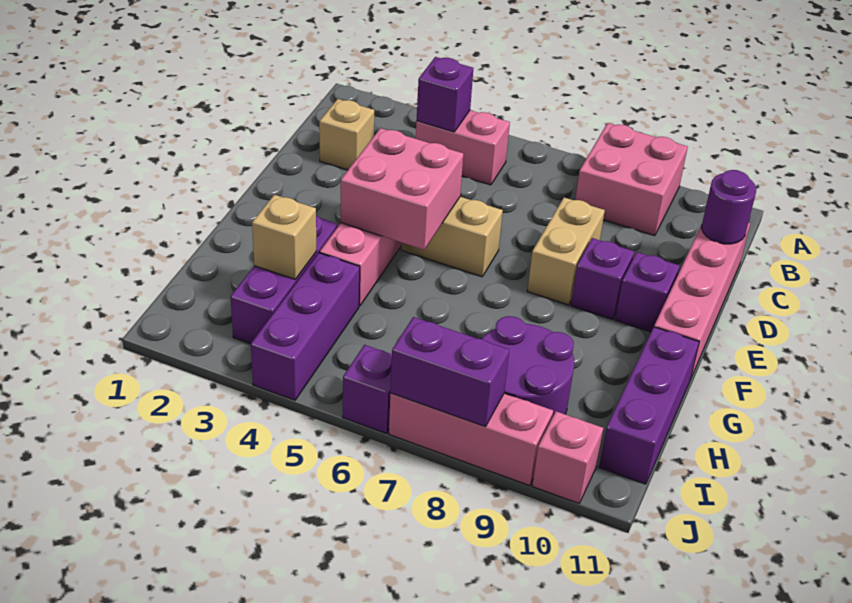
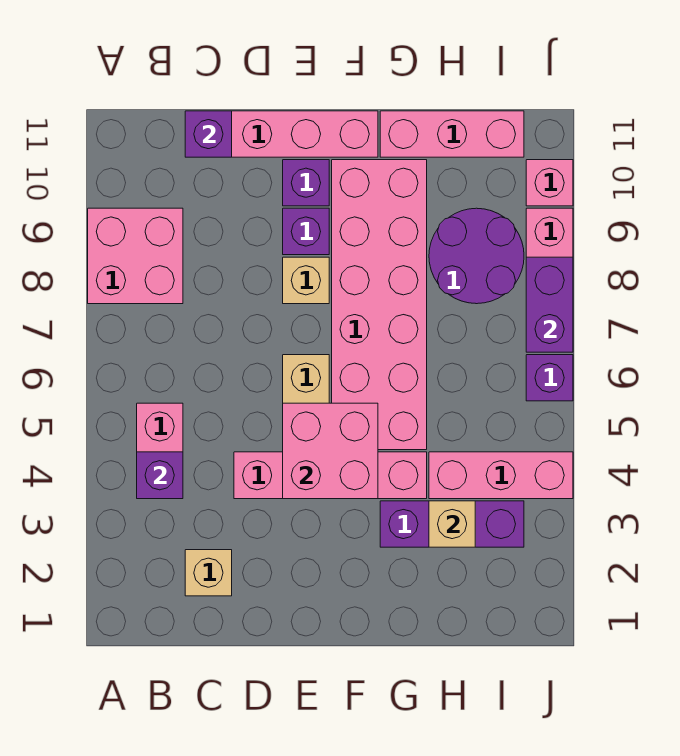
purple 1x1 round brick [701,170,756,244] -> purple 1x1 brick [185,111,232,157]
tan 1x2 brick [527,198,605,305] -> tan 1x1 brick [283,257,329,304]
none -> pink 2x6 brick [332,160,427,450]
purple 1x3 brick [599,327,699,484] -> pink 1x3 brick [380,111,524,157]
purple 1x3 brick [251,253,360,400] -> pink 1x3 brick [429,452,573,499]

